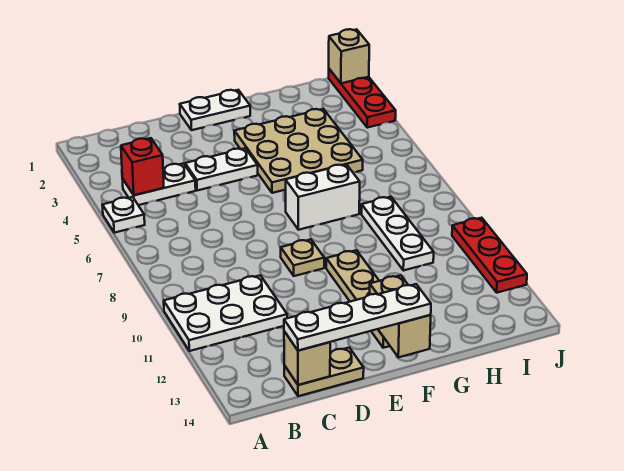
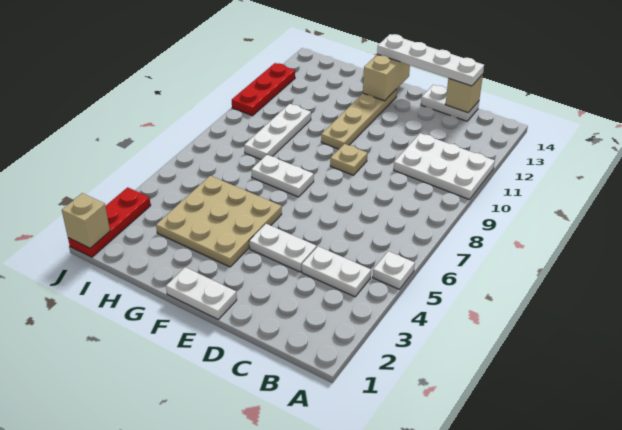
red 1x1 brick [121,138,164,195] -> none
tan 1x2 plate [284,348,364,396] -> white 1x2 plate [421,85,479,121]
white 1x2 brick [286,164,360,230] -> white 1x2 plate [251,155,314,197]

